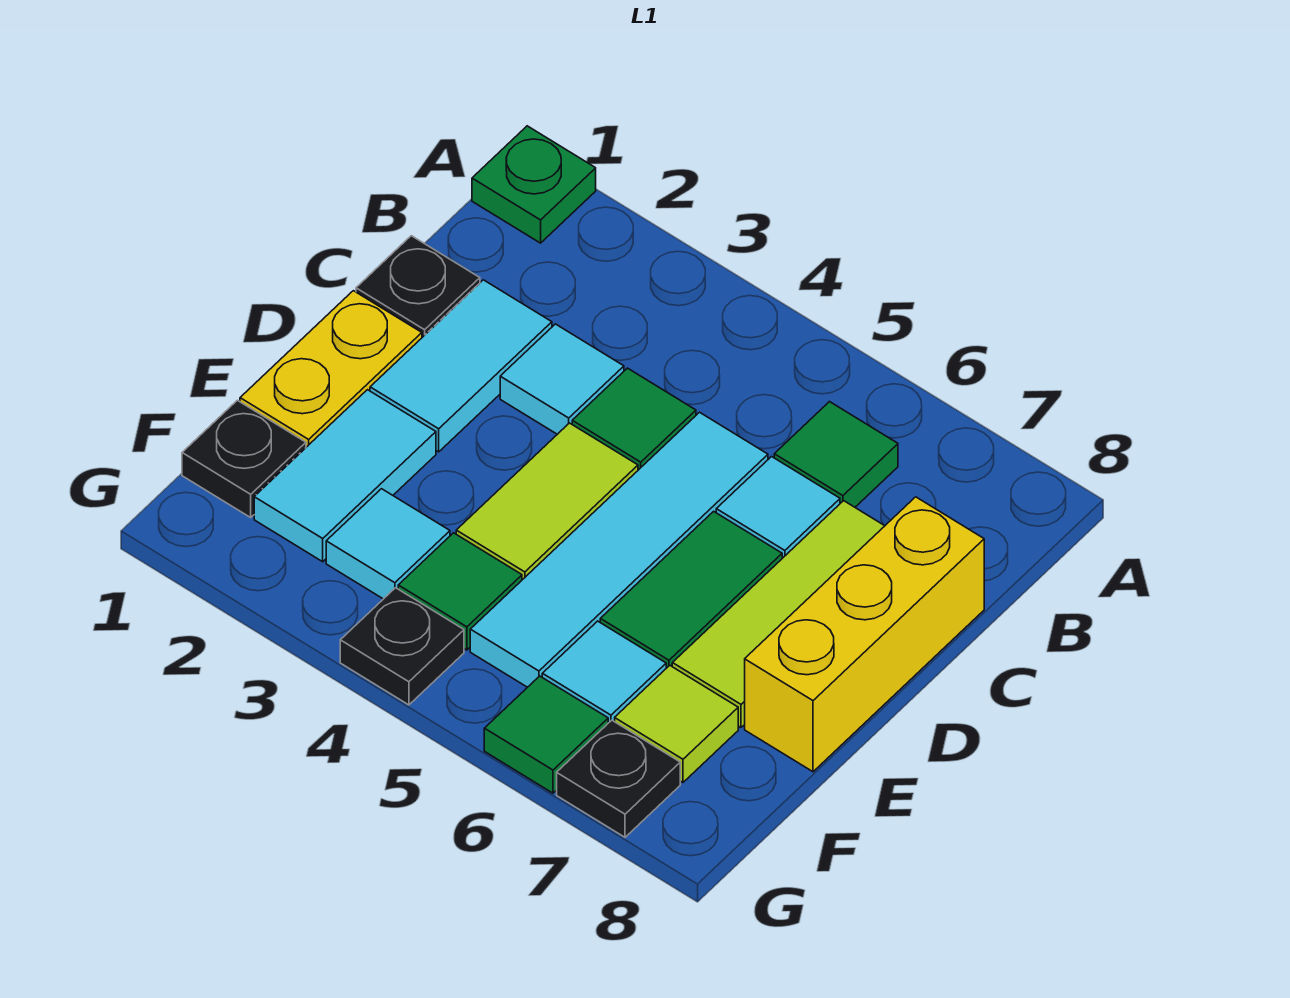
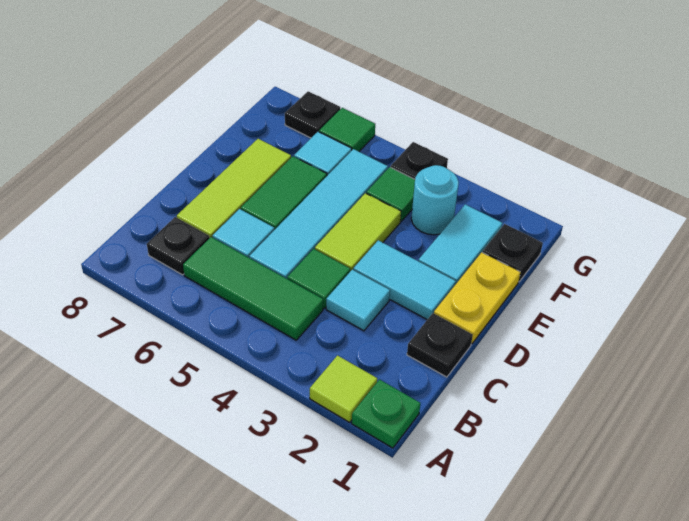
green 1x1 tile [774,402,898,507] -> green 1x3 tile [183,237,323,340]
none -> black 1x1 plate [147,217,209,275]
cyan 1x2 tile [370,280,552,452] -> cyan 1x2 tile turned to [353,240,456,319]
yellow 1x3 brick [745,497,984,772] -> none
cyan 1x1 tile [326,489,450,599] -> cyan 1x1 round brick [411,165,459,235]
lime 1x1 tile [615,665,738,782] -> lime 1x1 tile moved to [310,355,377,422]

